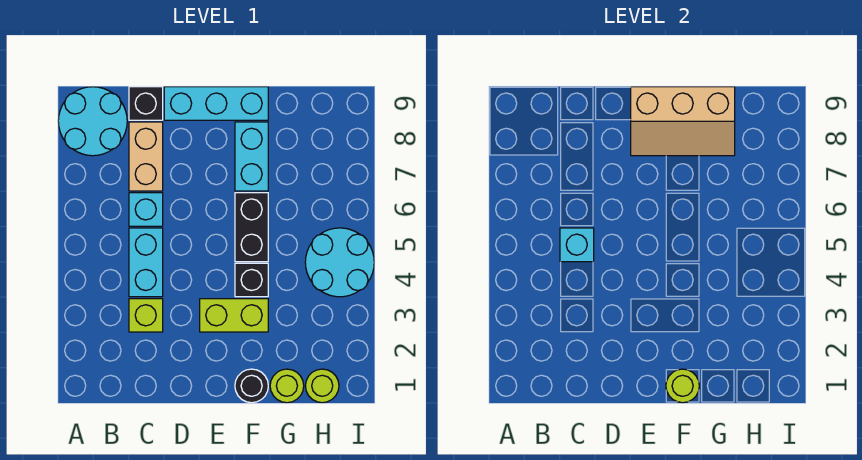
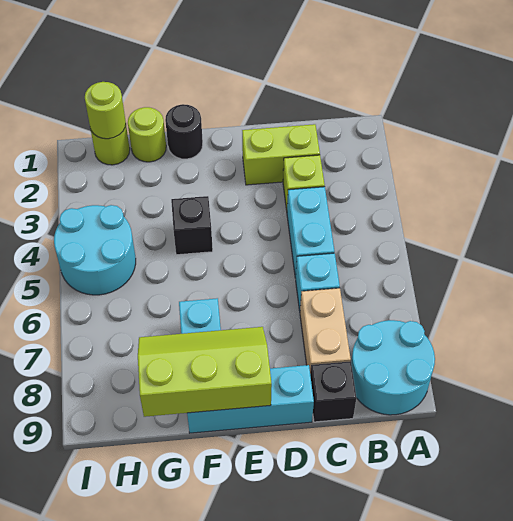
cyan 1x1 brick [560,228,594,262] -> none
lime 1x2 brick [200,299,268,332] -> lime 1x2 brick moved to [242,124,320,185]
tan 2x3 slope [631,87,735,156] -> lime 2x3 slope [138,327,272,417]
lime 1x1 round brick [666,369,699,403] -> lime 1x1 round brick moved to [85,82,126,139]
black 1x2 brick [235,193,268,262] -> none

